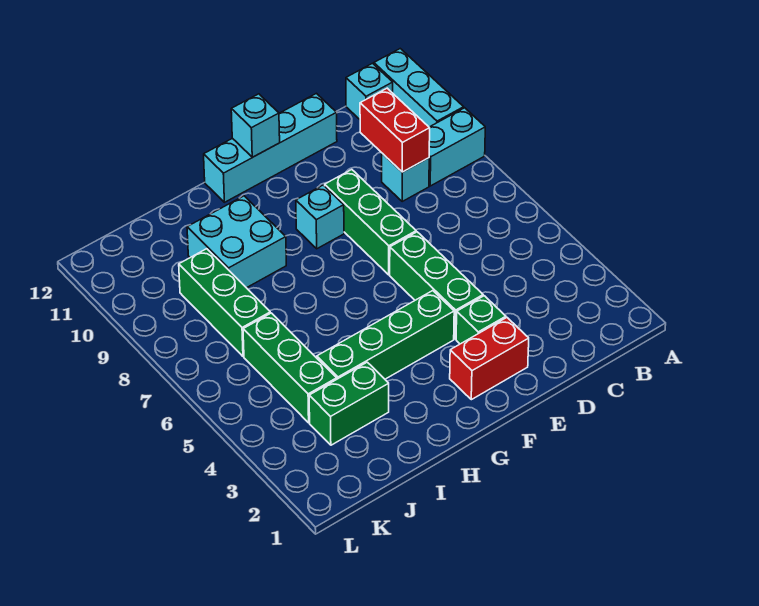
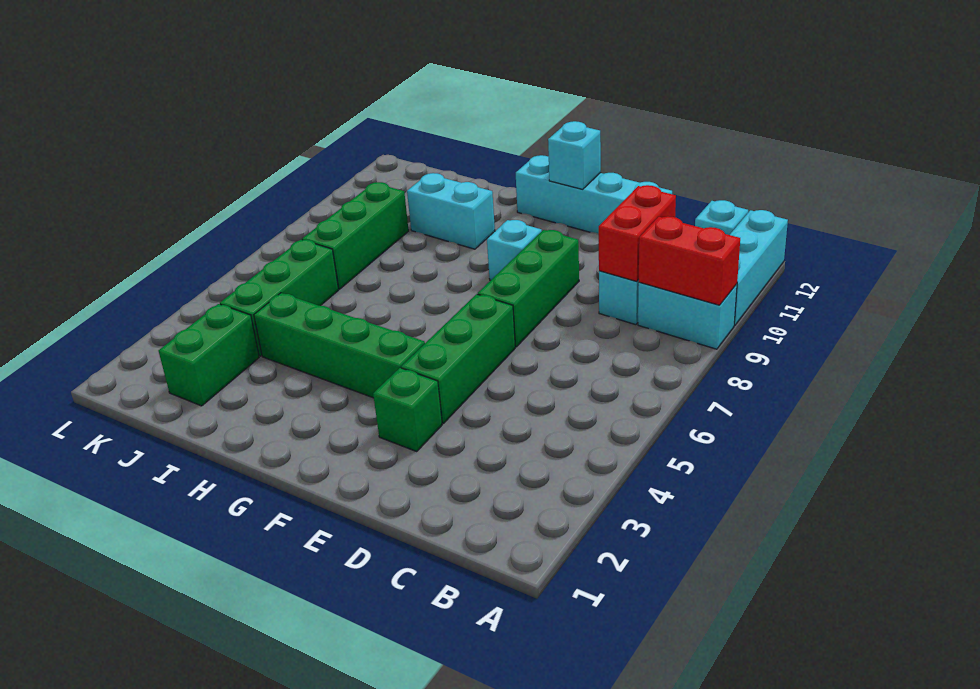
red 1x2 brick [450,318,529,400] -> red 1x2 brick moved to [639,216,740,305]
cyan 2x2 brick [187,196,286,288] -> cyan 1x2 brick [407,173,495,249]
green 1x2 brick [309,362,389,445] -> green 1x2 brick turned to [159,304,259,406]

